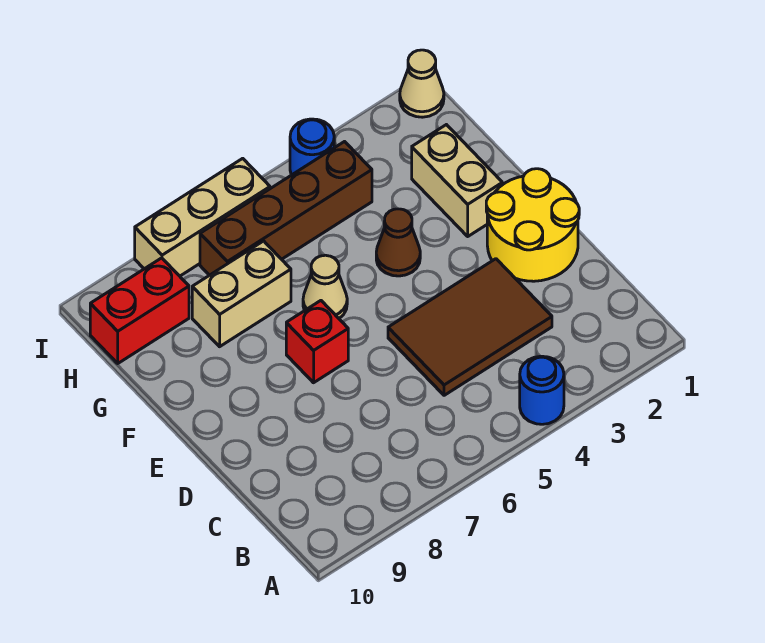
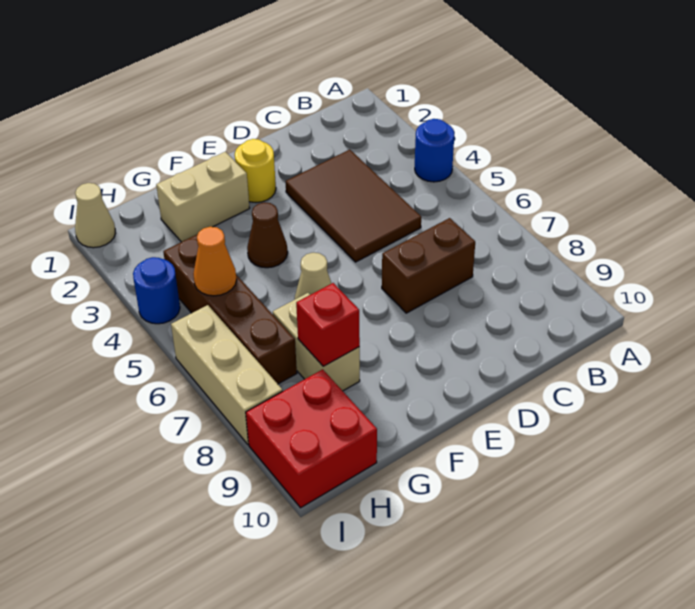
none -> brown 1x2 brick [382,218,475,313]
yellow 2x2 round brick [486,169,579,281] -> yellow 1x1 round brick [235,139,276,203]
red 1x1 brick [286,301,348,383] -> red 1x1 brick moved to [296,283,360,366]
none -> orange 1x1 cone [193,227,237,296]
red 1x2 brick [90,258,189,363] -> red 2x2 brick [246,369,377,508]

